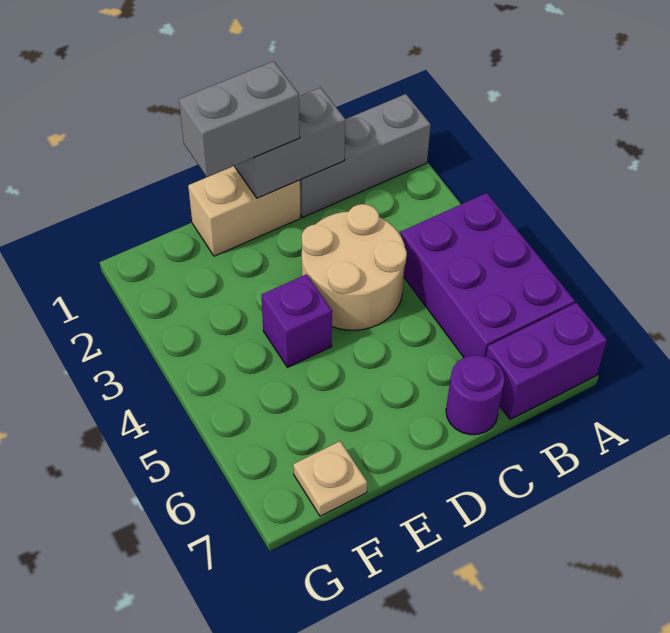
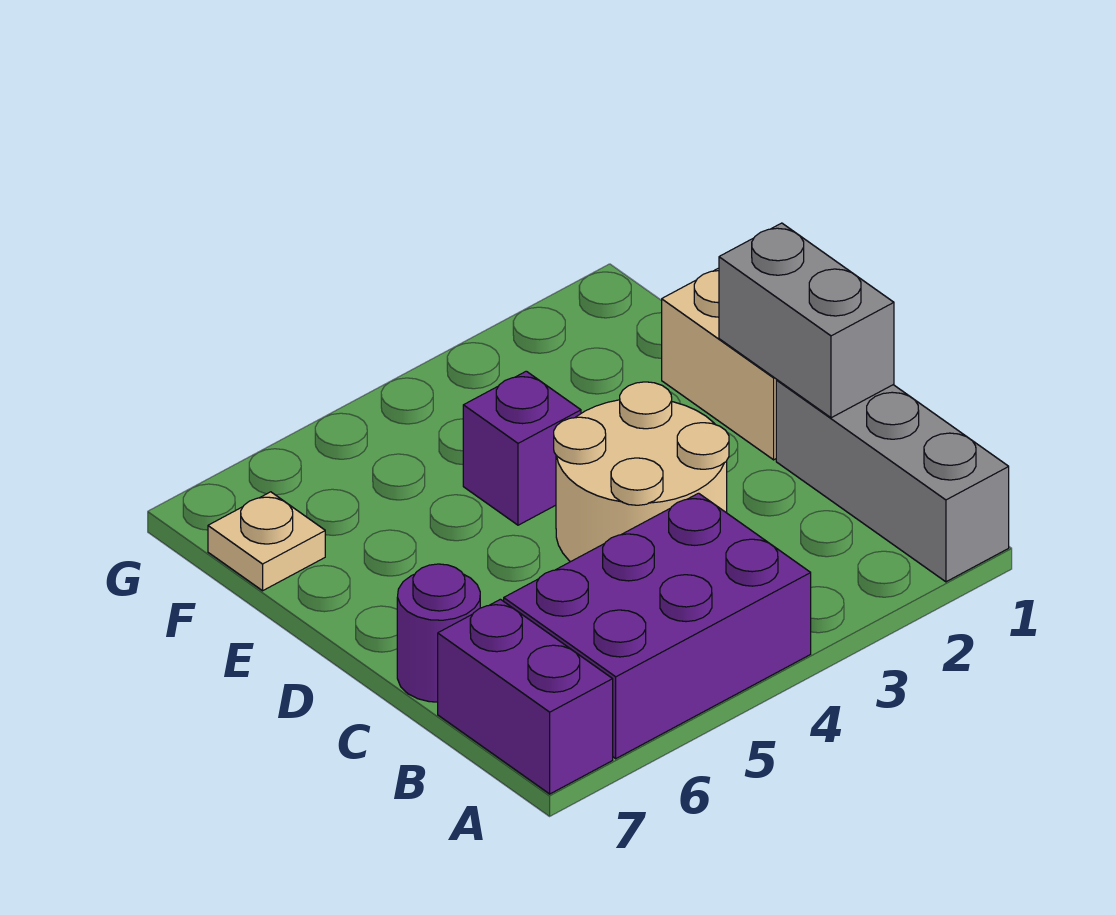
grey 1x2 brick [179,61,300,177] -> none

